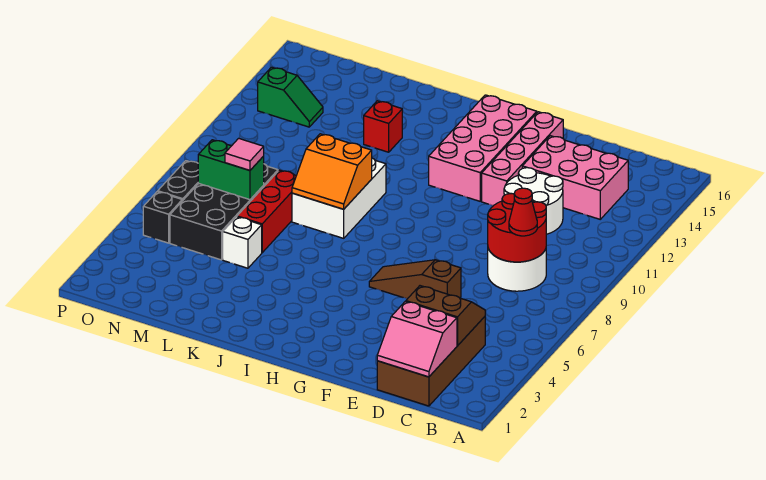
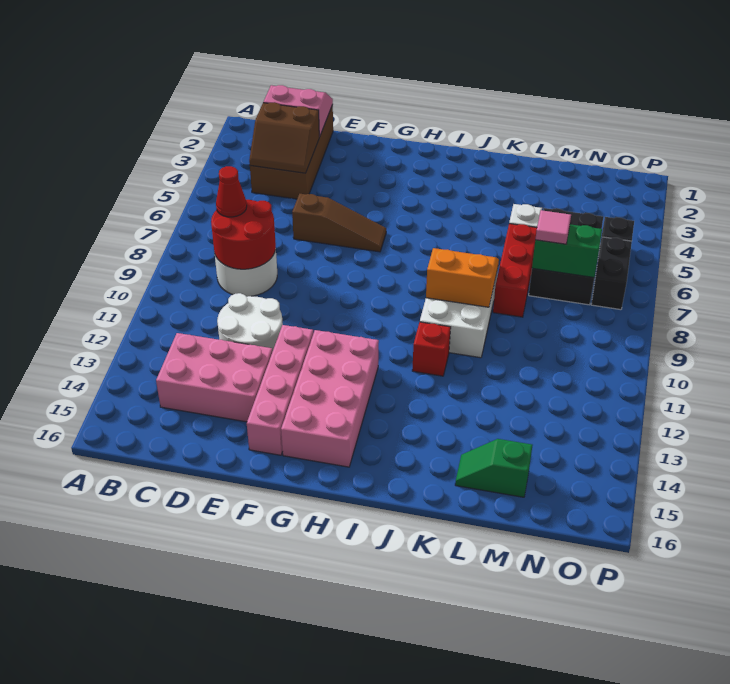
red 1x1 brick [364,101,402,152] -> red 1x1 brick moved to [412,322,451,376]
black 2x4 brick [170,164,278,260] -> black 2x3 brick [529,208,603,305]
green 1x2 slope [258,67,323,127] -> green 1x2 slope moved to [455,439,532,497]

